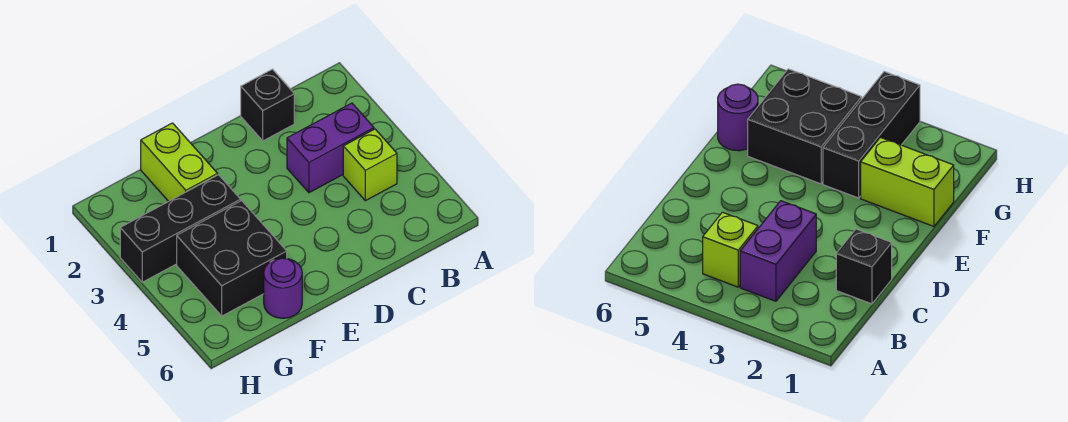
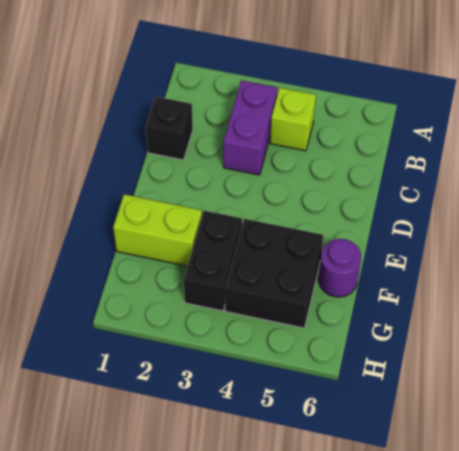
black 1x3 brick [120,175,241,282] -> black 1x2 brick [184,211,242,311]

